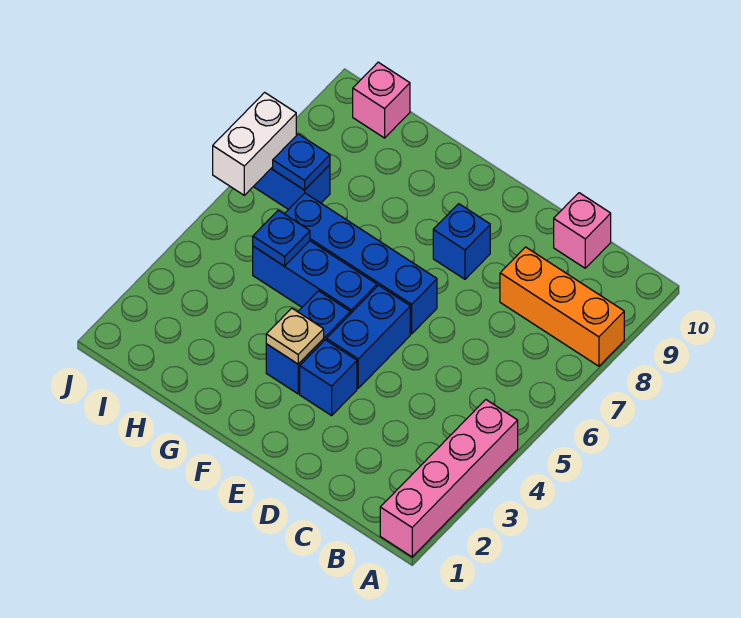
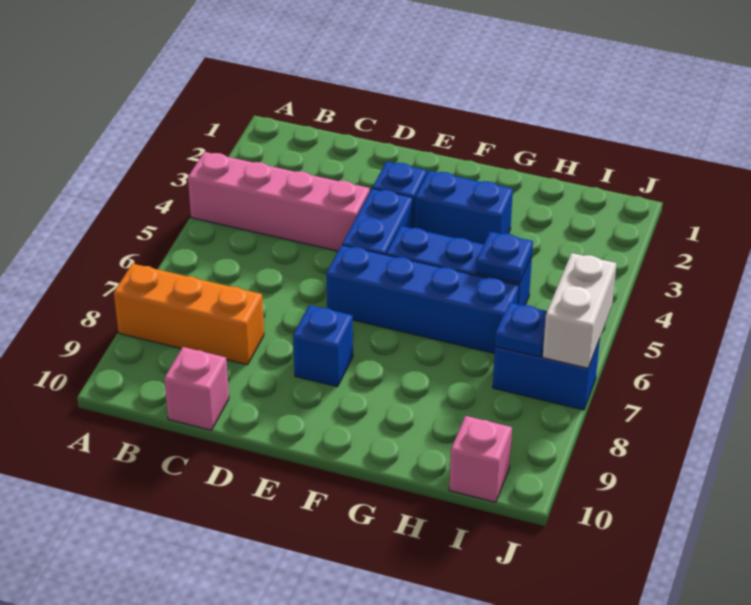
pink 1x4 brick [380,400,518,557] -> pink 1x4 brick turned to [188,152,370,251]
blue 1x2 brick [266,291,350,394] -> blue 1x2 brick turned to [415,171,513,244]
tan 1x1 plate [266,308,324,364] -> none

